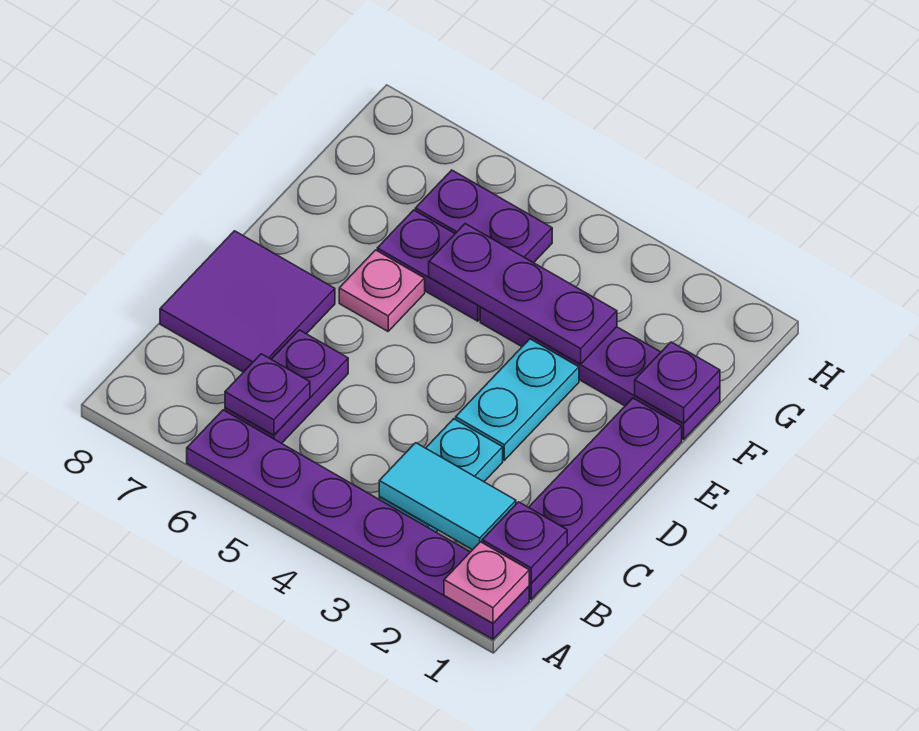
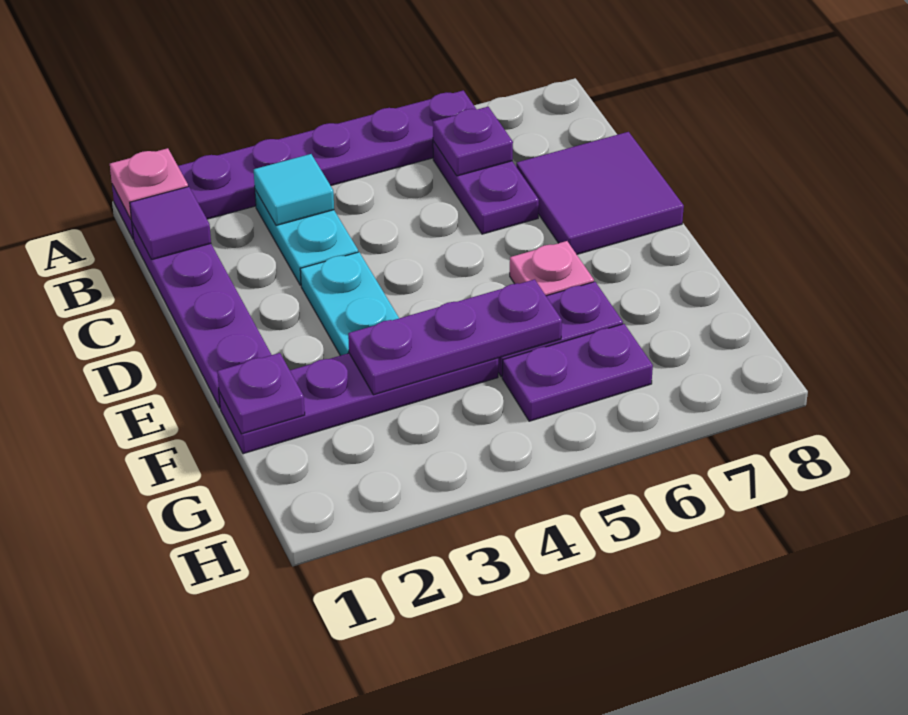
purple 1x1 plate [482,502,567,583] -> purple 1x1 tile [130,187,211,260]
cyan 1x2 tile [379,443,516,550] -> cyan 1x1 tile [254,154,334,225]

